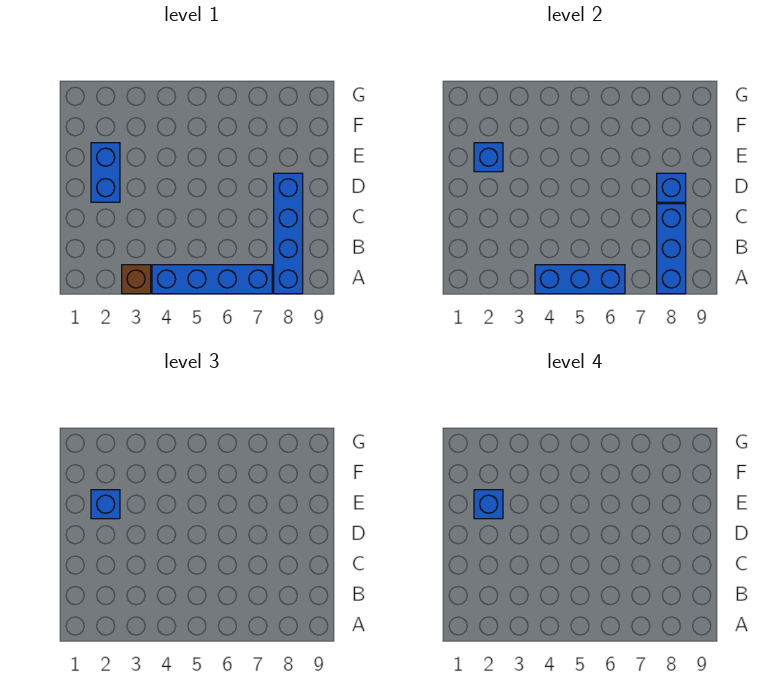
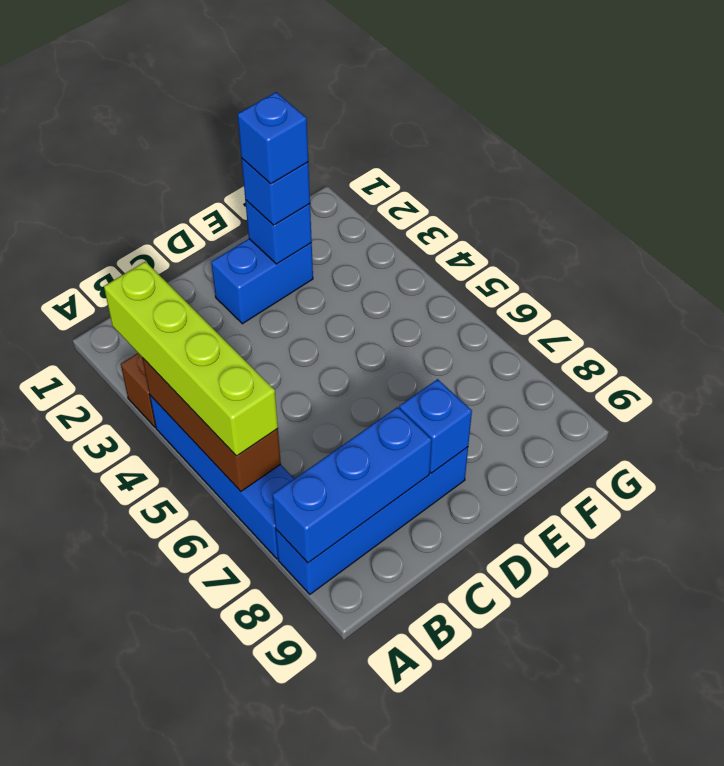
none -> lime 1x4 brick [104,262,278,456]
blue 1x3 brick [535,265,625,294] -> brown 1x3 brick [143,359,281,491]

